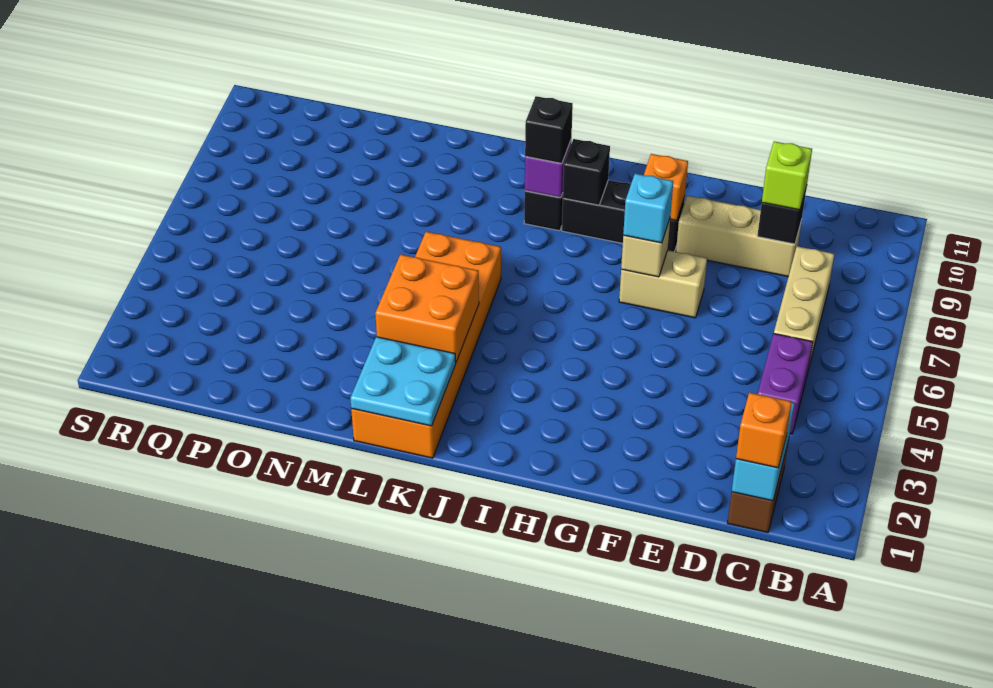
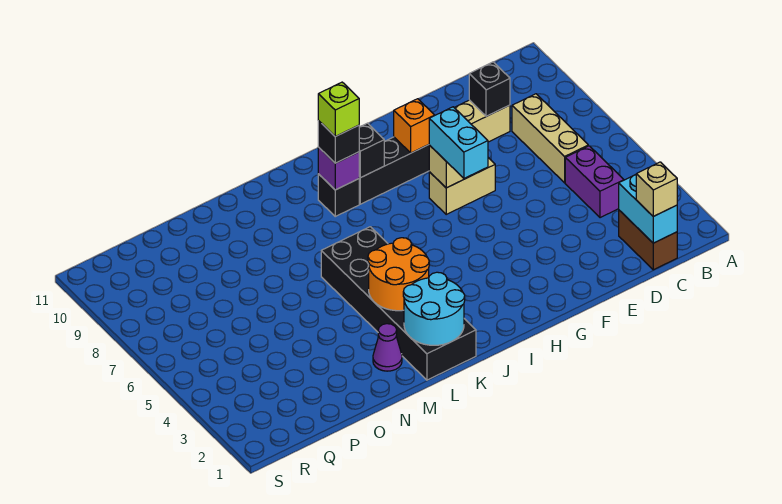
orange 1x1 brick [736,393,792,468] -> tan 1x1 brick [636,162,677,216]
lime 1x1 brick [762,141,812,210] -> lime 1x1 brick moved to [318,82,359,136]
cyan 1x1 brick [623,174,673,243] -> cyan 1x2 brick [429,107,488,178]
orange 2x6 brick [351,232,501,458] -> black 2x6 brick [321,227,476,380]
cyan 2x2 plate [350,337,456,426] -> cyan 2x2 round brick [403,272,465,345]
orange 2x2 brick [375,254,479,362] -> orange 2x2 round brick [368,238,429,311]
none -> purple 1x1 cone [373,324,402,371]

